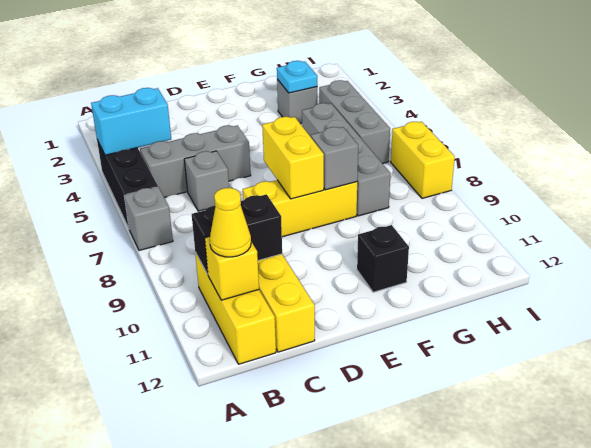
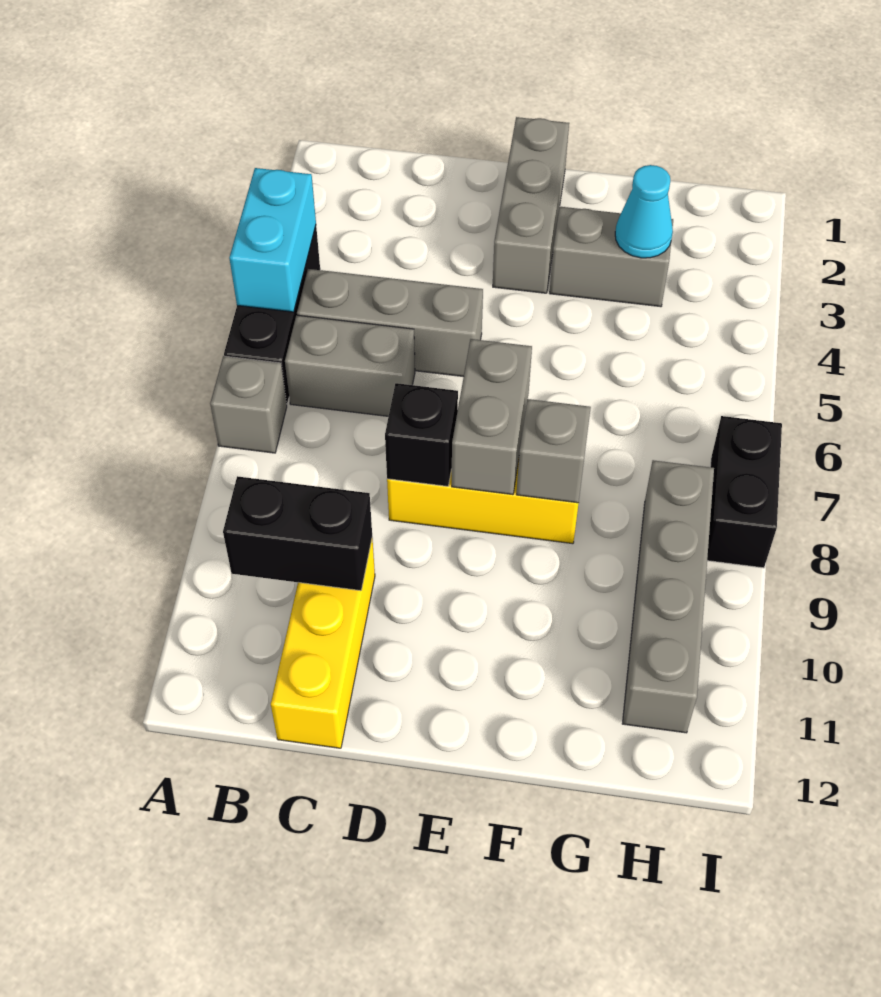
cyan 1x2 brick [91,88,171,155] -> cyan 1x2 brick turned to [229,168,316,312]
yellow 1x3 brick [195,253,276,364] -> none
yellow 1x1 brick [205,236,259,300] -> none
yellow 1x1 cone [210,188,251,257] -> none
grey 1x1 brick [184,151,229,211] -> grey 1x2 brick [285,315,415,416]
yellow 1x2 brick [262,117,324,199] -> grey 1x2 brick [452,339,532,495]
black 1x1 brick [357,225,409,292] -> black 1x1 brick moved to [385,383,458,486]
grey 1x1 brick [277,79,317,124] -> grey 1x2 brick [550,207,673,307]
cyan 1x1 plate [277,61,317,93] -> cyan 1x1 cone [615,165,673,258]
grey 1x4 brick [302,103,391,216] -> grey 1x4 brick moved to [622,460,714,733]
grey 1x3 brick [319,80,390,164] -> grey 1x3 brick moved to [493,117,569,293]
yellow 1x2 brick [391,122,455,198] -> black 1x2 brick [707,416,782,568]

